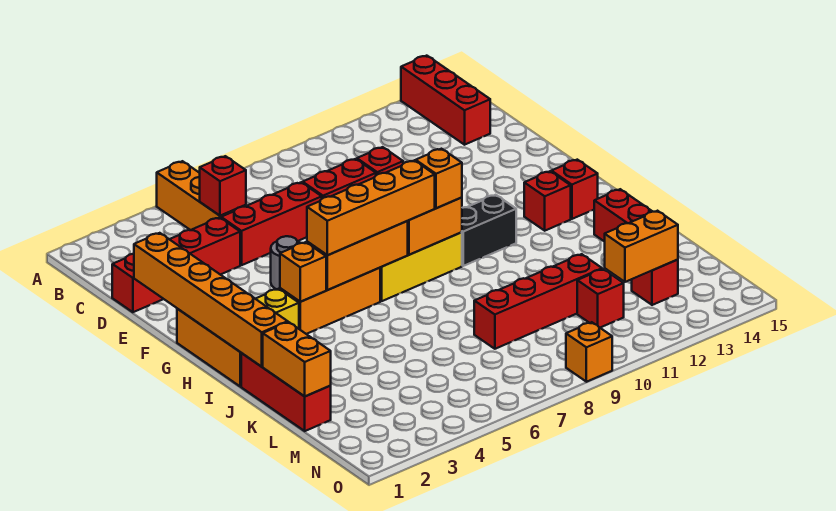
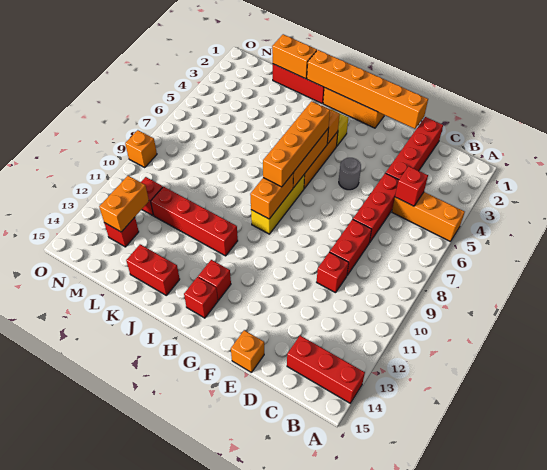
orange 1x1 brick [416,149,462,208] -> orange 1x1 brick moved to [231,330,264,373]
black 1x2 brick [462,195,516,266] -> none
red 1x4 brick [474,254,602,349] -> red 1x4 brick turned to [151,187,238,256]

